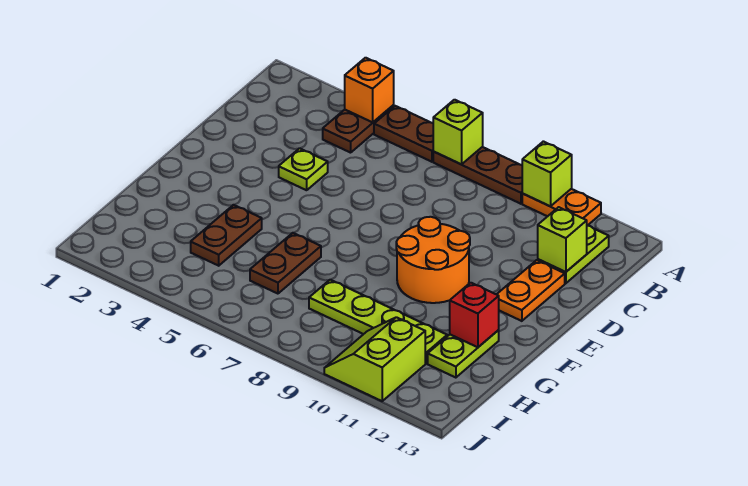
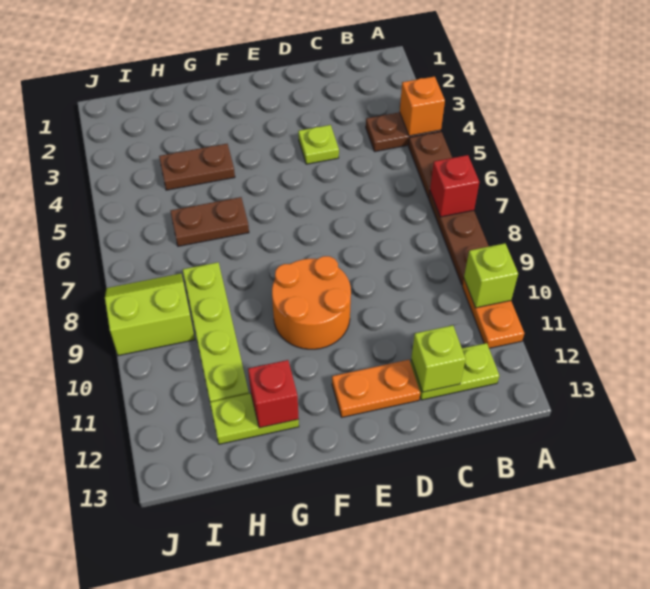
lime 1x1 brick [433,100,483,164] -> red 1x1 brick [430,155,479,217]
lime 2x2 slope [324,317,425,401] -> lime 2x2 slope moved to [105,274,195,356]

